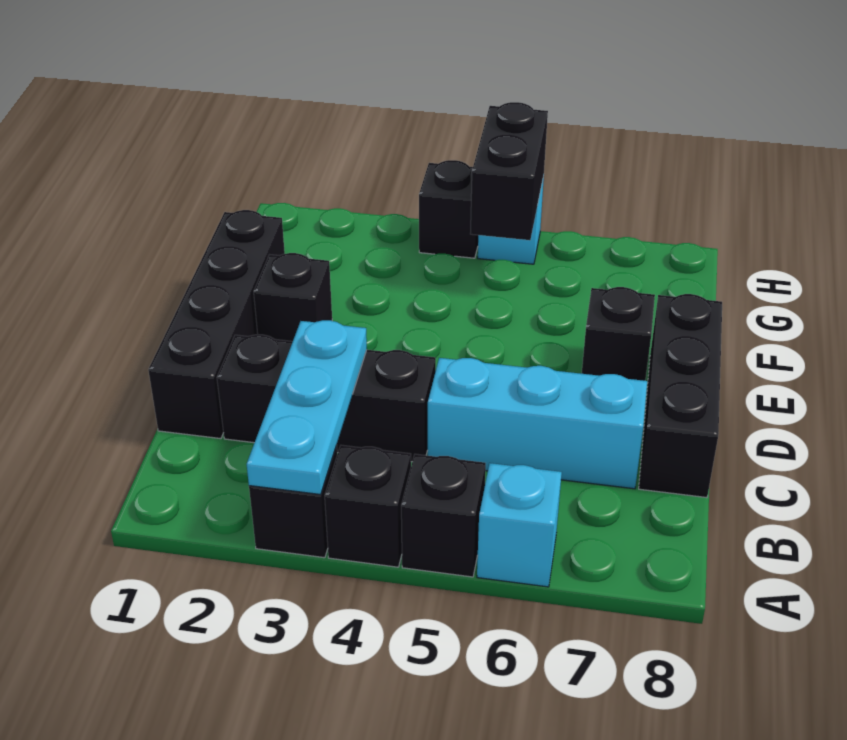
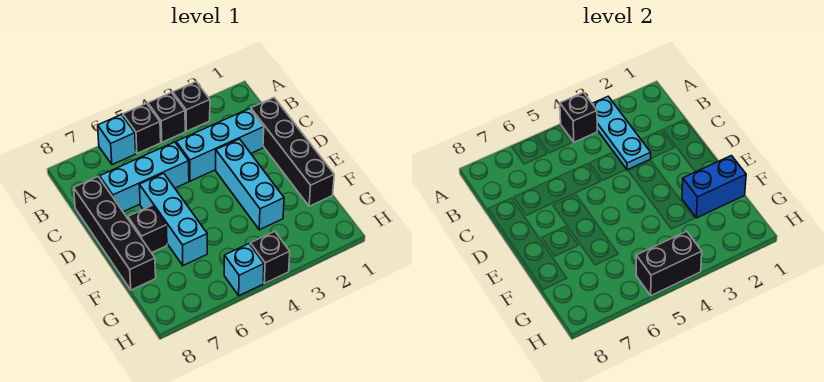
black 1x3 brick [217,335,436,462] -> cyan 1x3 brick [176,109,264,181]
black 1x3 brick [639,294,722,498] -> black 1x4 brick [74,177,156,290]
none -> cyan 1x3 brick [216,139,284,230]
none -> cyan 1x3 brick [140,173,207,266]
black 1x1 brick [254,253,332,341] -> black 1x1 brick moved to [560,93,597,142]
none -> blue 1x2 brick [682,156,746,218]
black 1x2 brick [470,102,548,240] -> black 1x2 brick turned to [636,231,702,296]

